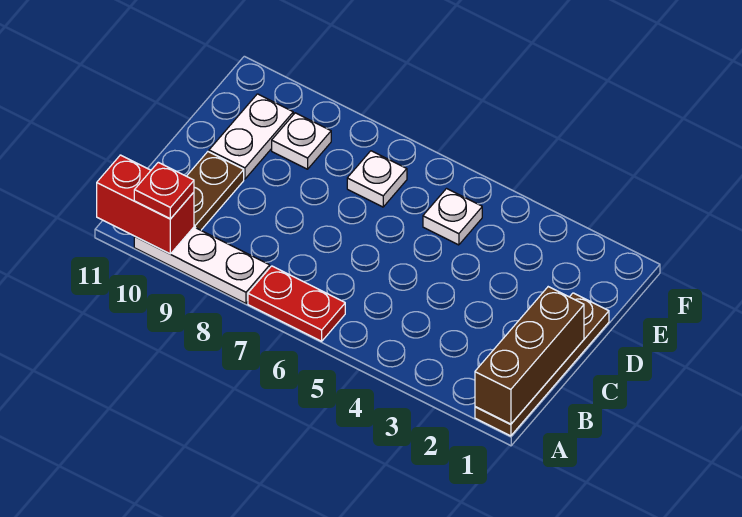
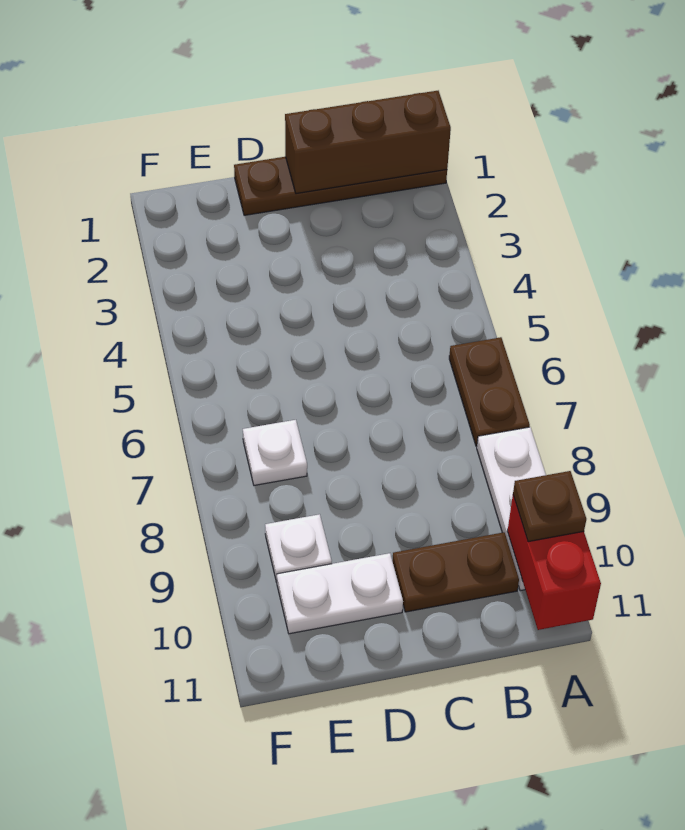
red 1x2 plate [248,266,345,341] -> brown 1x2 plate [449,337,530,446]
red 1x1 plate [134,162,194,219] -> brown 1x1 plate [513,471,586,542]
white 1x1 plate [423,189,482,245] -> none

